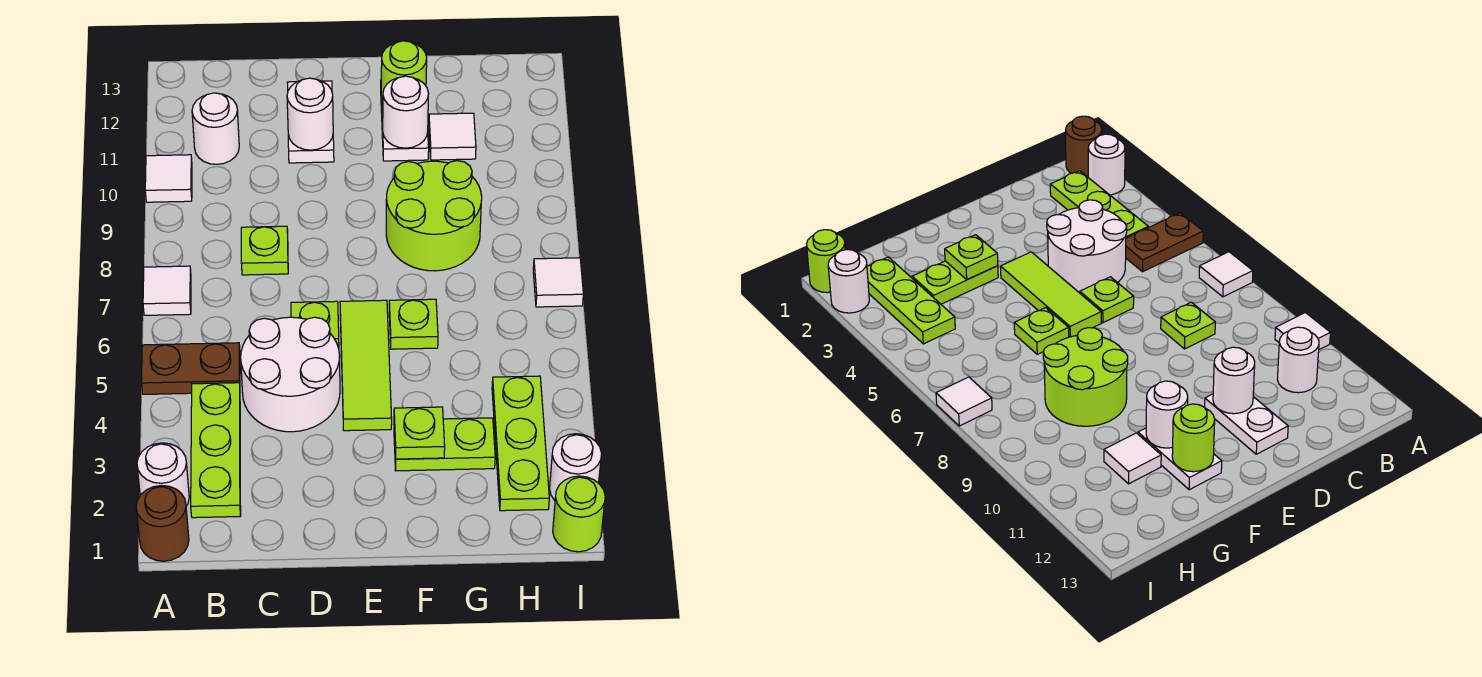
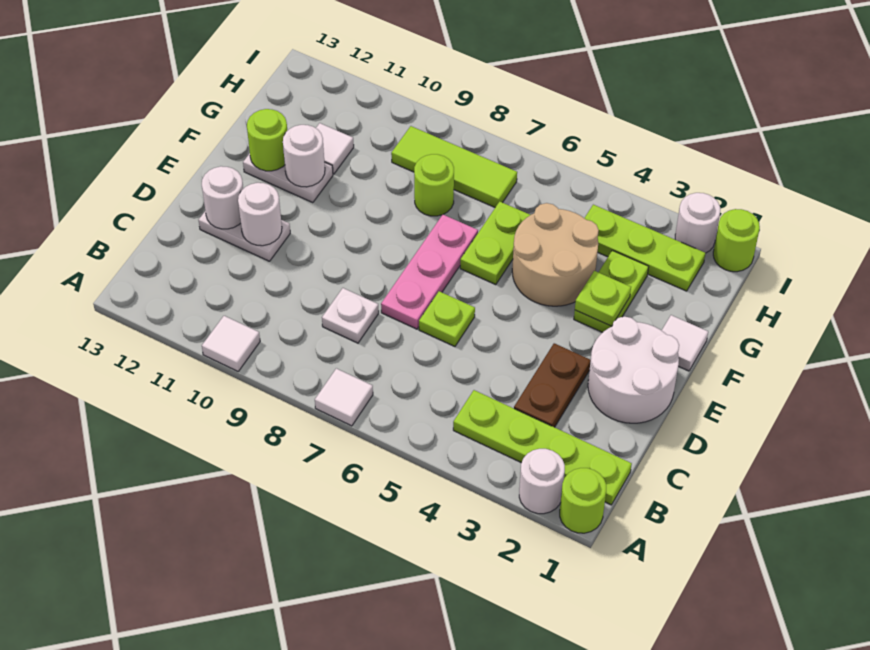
brown 1x1 round brick [136,485,189,561] -> lime 1x1 round brick [560,468,606,533]
brown 1x2 plate [141,343,240,394] -> brown 1x2 plate moved to [514,343,591,427]
lime 1x3 plate [191,383,241,518] -> lime 1x4 plate [453,390,632,505]
white 1x1 round brick [192,93,239,164] -> white 1x1 round brick moved to [202,166,243,229]
white 2x2 round brick [241,317,340,432] -> white 2x2 round brick moved to [588,317,679,423]
lime 1x1 plate [241,226,288,275] -> white 1x1 plate [322,288,379,343]
none -> pink 1x3 plate [381,215,478,329]
lime 1x3 tile [340,300,392,431] -> lime 1x3 tile moved to [391,126,517,207]
none -> tan 2x2 round brick [512,203,599,306]
lime 1x1 plate [389,299,438,349] -> lime 1x2 plate [460,202,530,285]
lime 2x2 round brick [386,161,482,271] -> lime 1x1 round brick [414,154,454,216]
white 1x1 tile [533,258,583,307] -> white 1x1 tile moved to [662,315,708,371]

